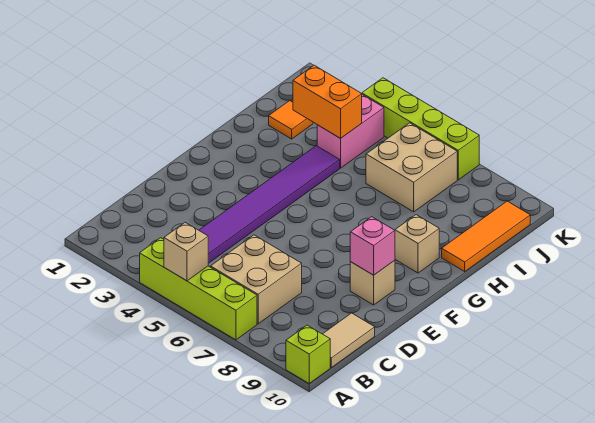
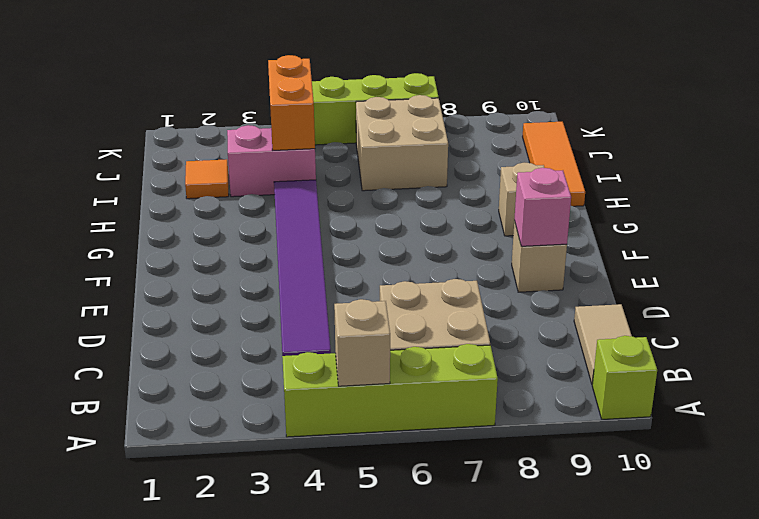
orange 1x2 brick [293,65,362,138] -> orange 1x2 brick turned to [268,55,315,150]
pink 1x2 brick [317,95,384,168] -> pink 1x2 brick turned to [227,125,316,197]

